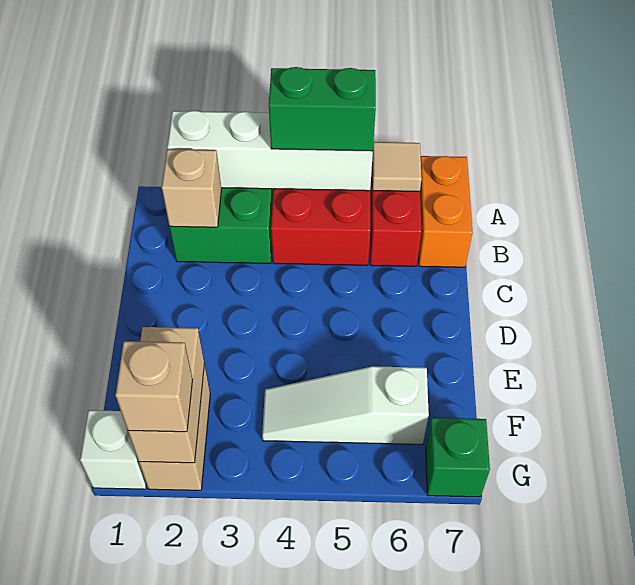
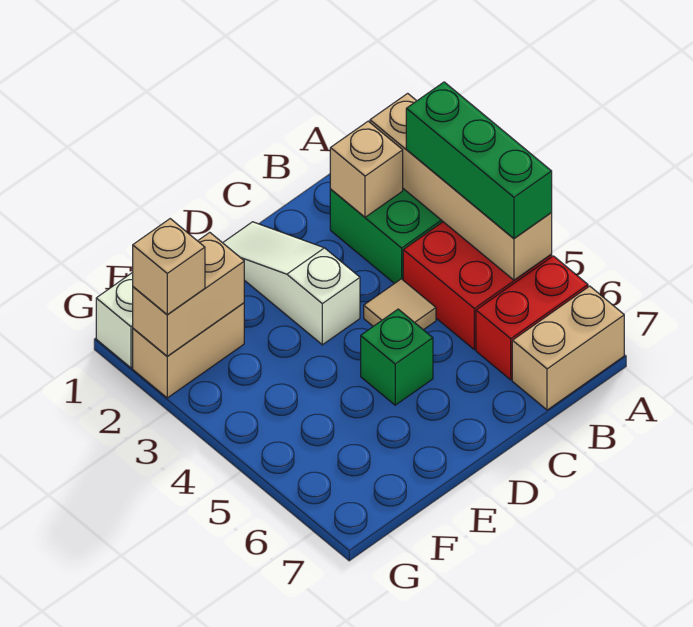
white 1x4 brick [167,111,373,191] -> tan 1x4 brick [370,93,552,280]
green 1x2 brick [269,67,376,151] -> green 1x3 brick [406,82,552,238]
tan 1x1 tile [372,142,422,192] -> tan 1x1 tile moved to [364,279,436,330]
orange 1x2 brick [418,156,473,267] -> tan 1x2 brick [512,286,624,410]
white 1x3 slope [262,366,429,444] -> white 1x3 slope moved to [223,222,360,345]
green 1x1 brick [426,418,490,497] -> green 1x1 brick moved to [361,309,433,405]

